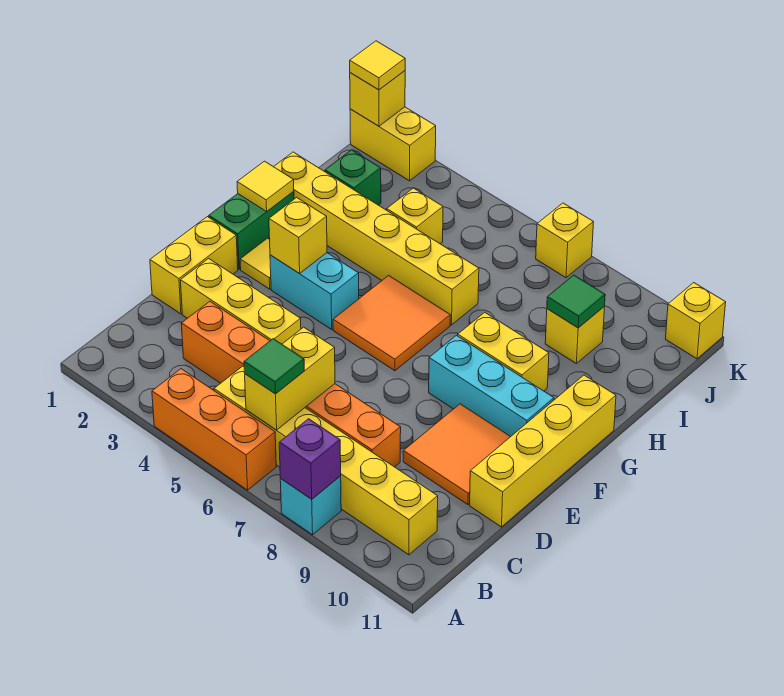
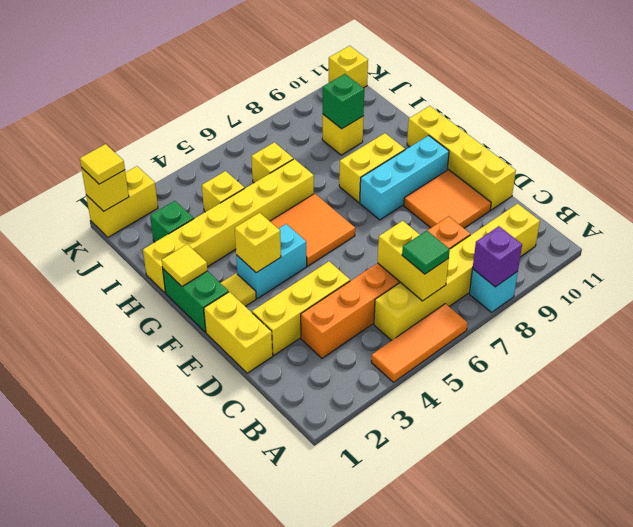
orange 1x3 brick [152,369,276,490] -> orange 1x3 tile [371,304,468,382]
green 1x1 tile [547,275,605,328] -> green 1x1 brick [323,74,364,129]
yellow 1x1 brick [536,203,594,278] -> yellow 1x1 brick moved to [251,142,293,183]

